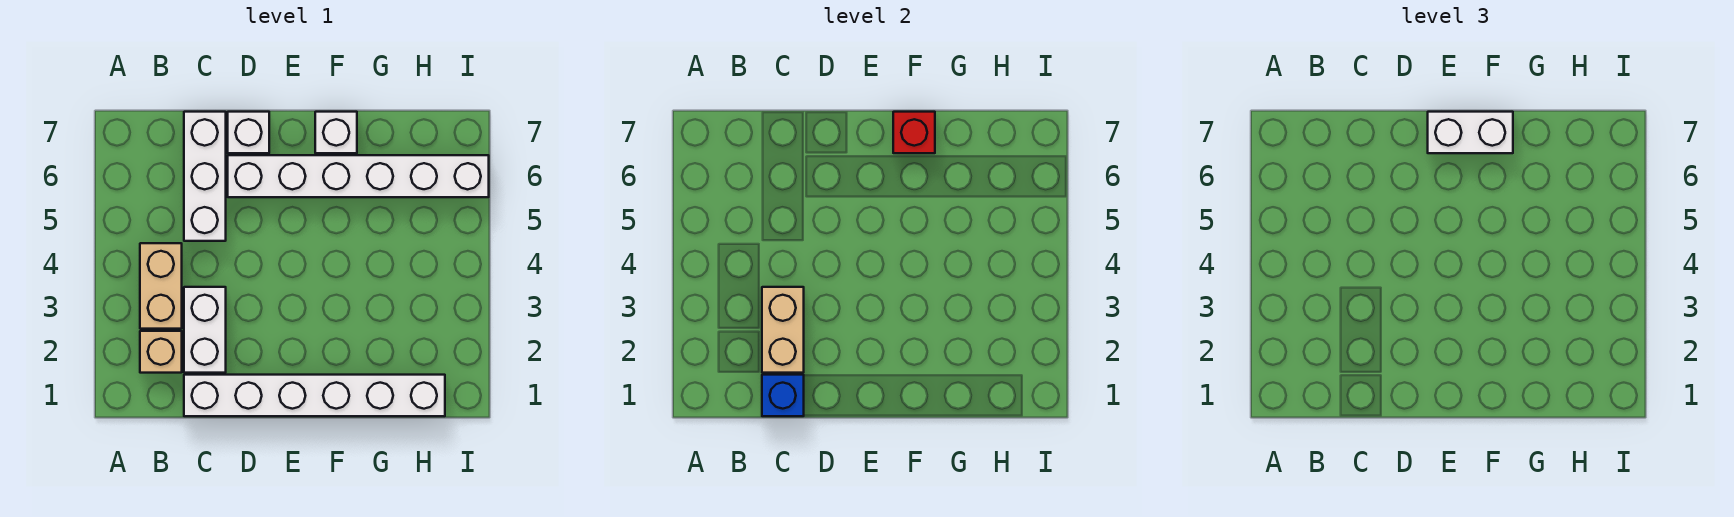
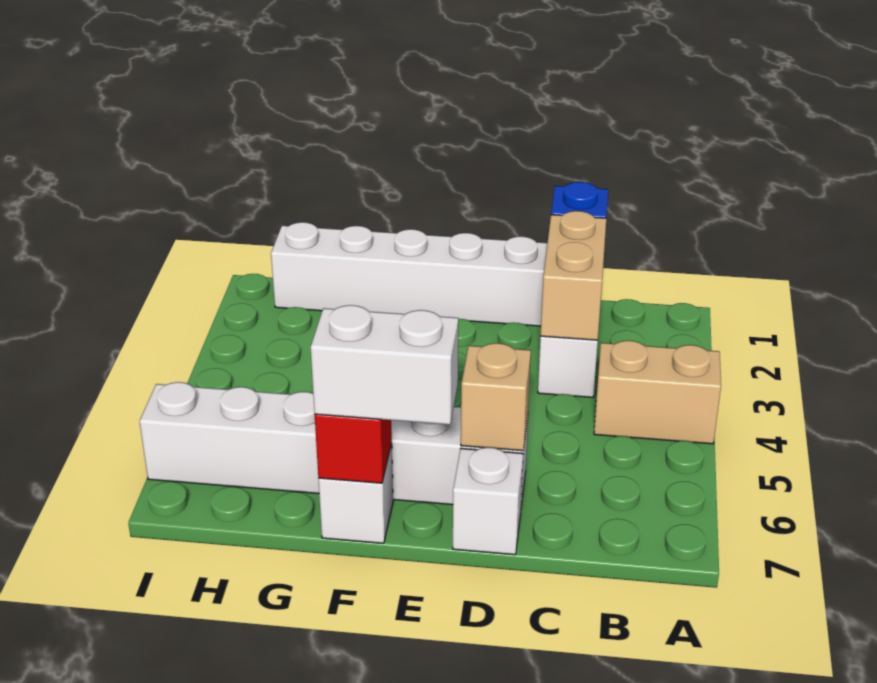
tan 1x1 brick [140,331,182,373] -> tan 1x1 brick moved to [461,343,531,451]
tan 1x2 brick [140,243,182,329] -> tan 1x2 brick turned to [594,341,721,444]
white 1x3 brick [184,112,226,241] -> none

